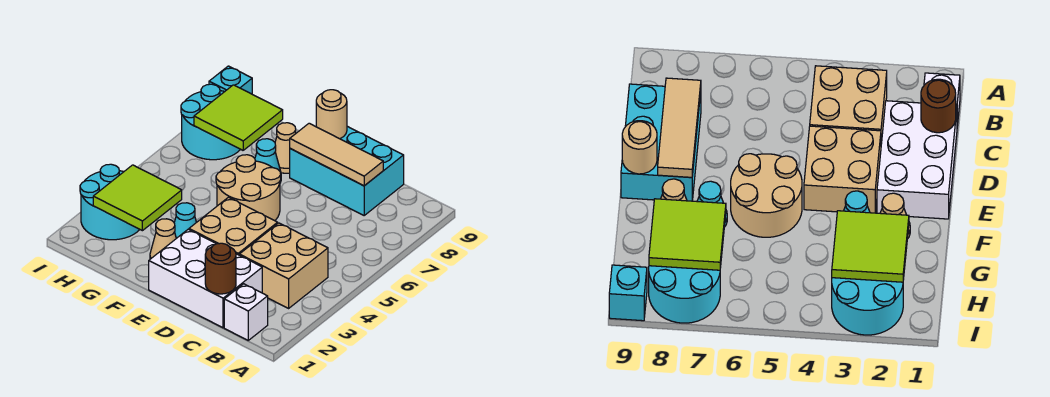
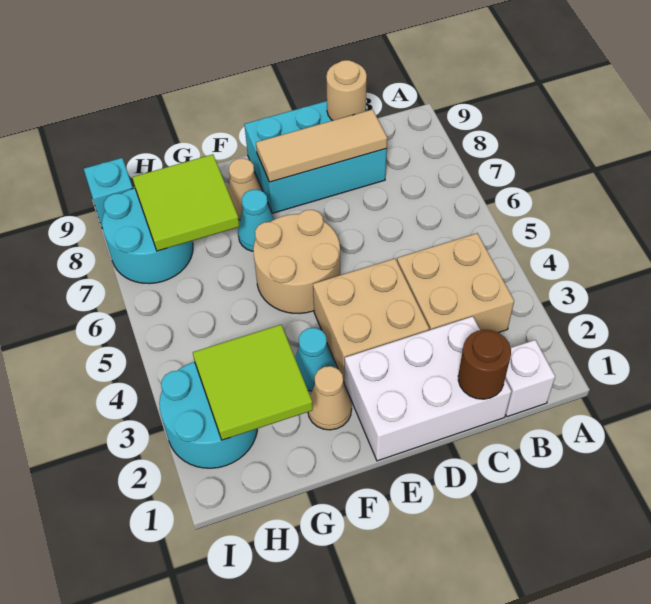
tan 1x1 round brick [316,90,347,139] -> tan 1x1 round brick moved to [326,60,367,121]

